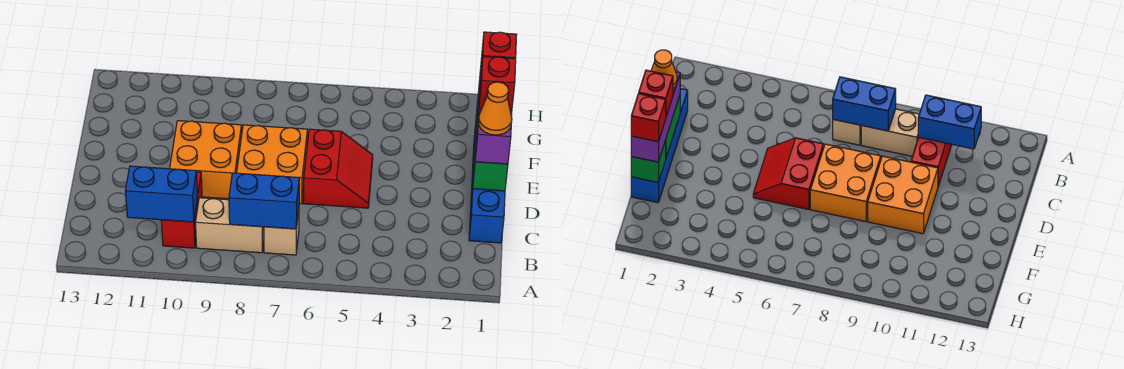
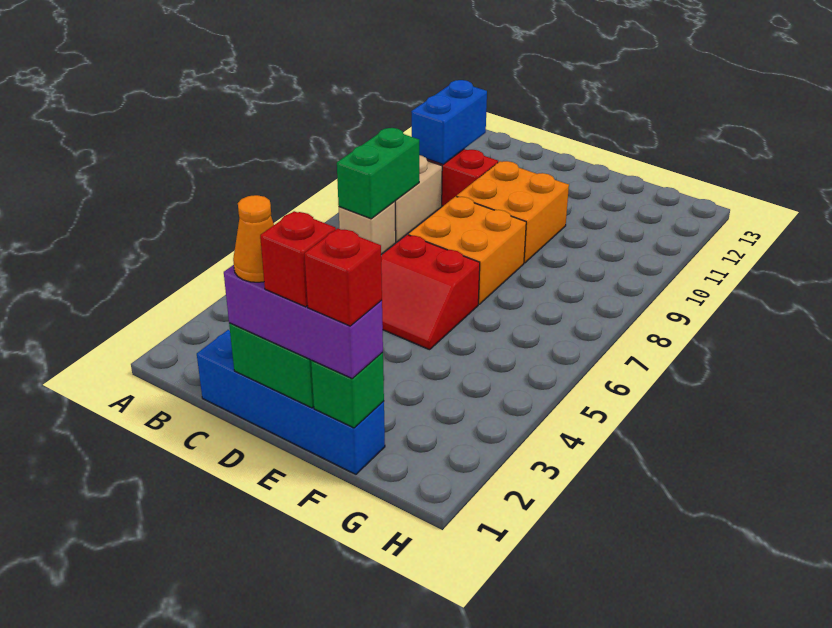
blue 1x2 brick [229,173,299,229] -> green 1x2 brick [337,128,419,219]

